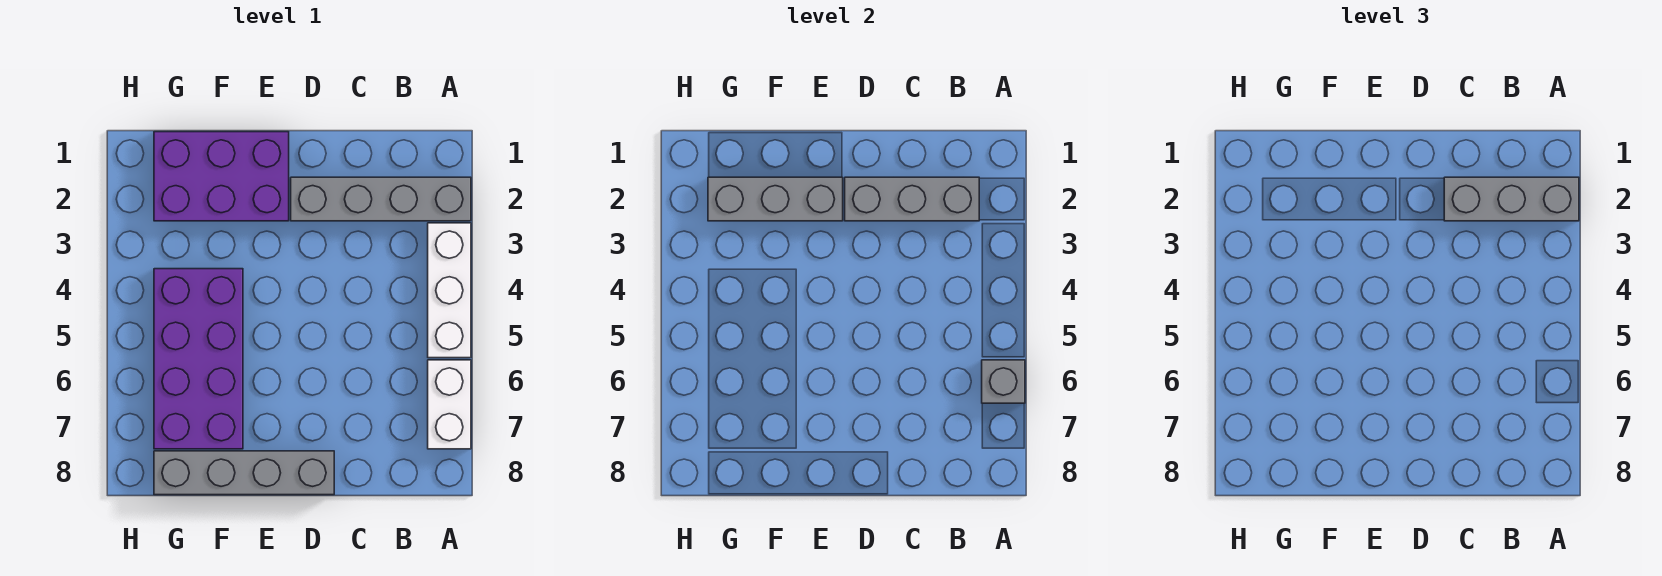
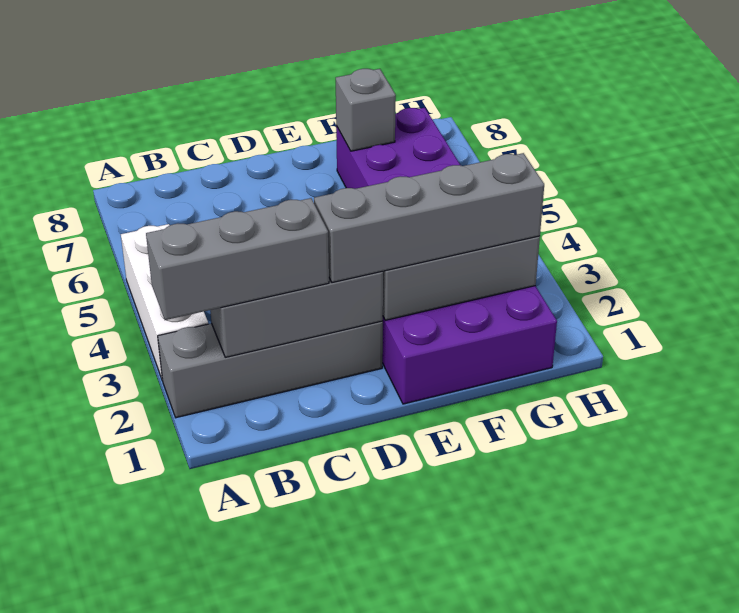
white 1x2 brick [428,360,471,449] -> none
grey 1x1 brick [982,360,1025,403] -> grey 1x1 brick moved to [336,69,396,151]
grey 1x4 brick [154,451,334,495] -> grey 1x4 brick moved to [314,153,544,283]

